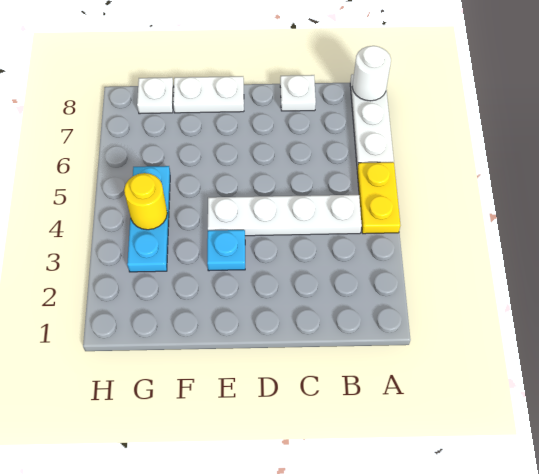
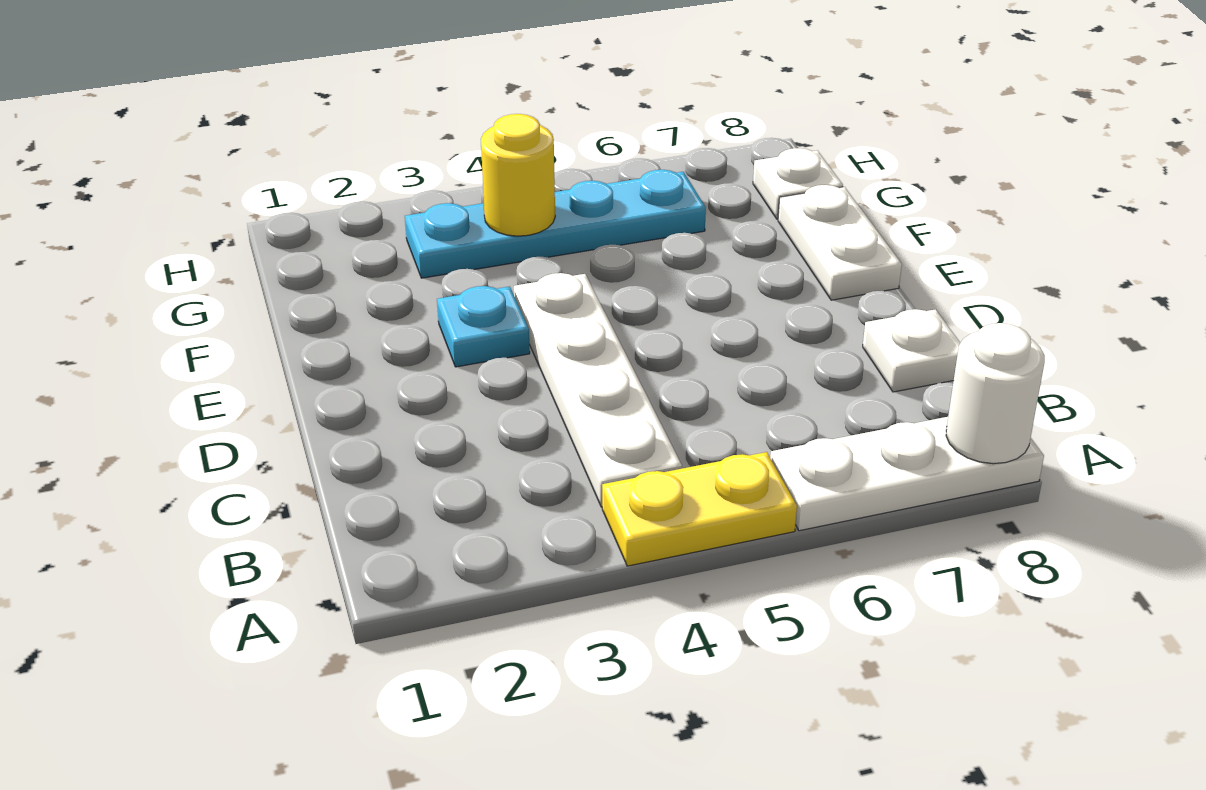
cyan 1x3 plate [127,166,170,272] -> cyan 1x4 plate [405,169,706,278]

